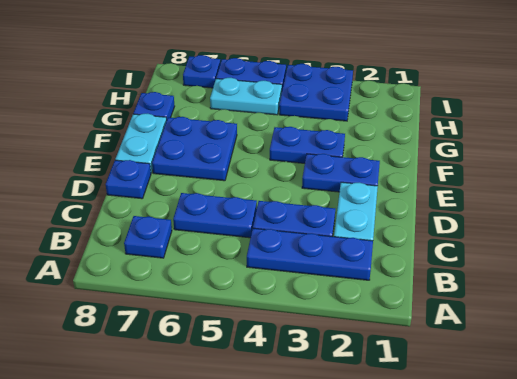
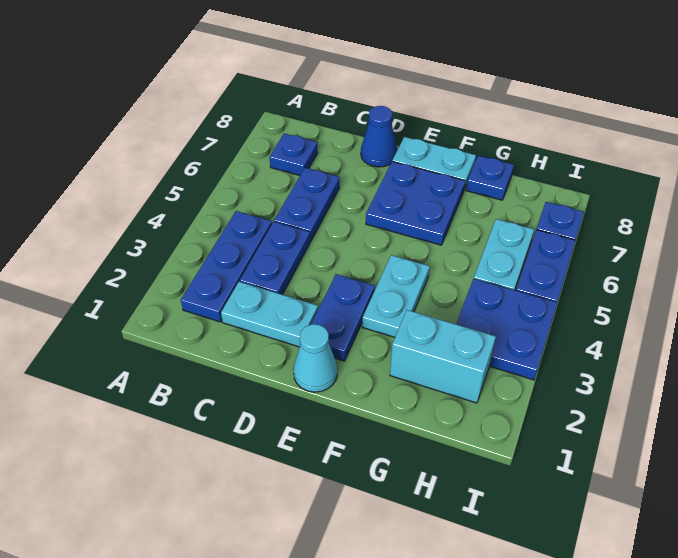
blue 1x1 plate [106,160,151,199] -> blue 1x1 cone [361,106,397,167]
none -> cyan 1x1 cone [293,324,337,392]
blue 1x2 plate [270,127,345,163] -> cyan 1x2 plate [362,255,430,337]
none -> cyan 1x2 brick [390,310,496,403]

